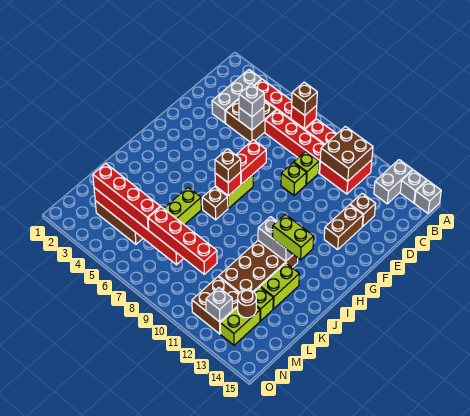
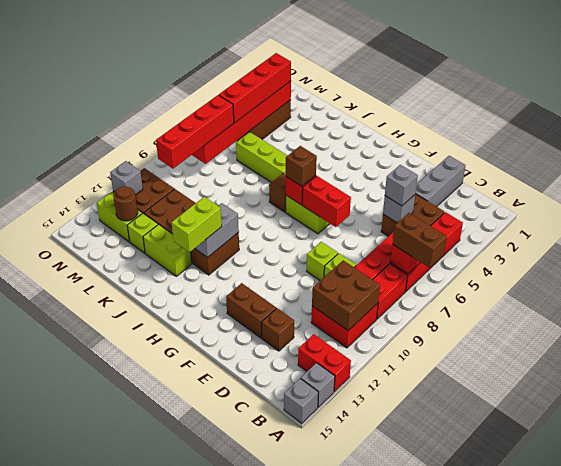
grey 1x2 brick [374,160,412,204] -> red 1x2 brick [298,334,351,392]
grey 1x3 brick [212,70,262,123] -> grey 1x3 brick turned to [416,156,466,207]
brown 1x1 brick [292,82,317,115] -> brown 1x2 brick [393,213,447,268]

